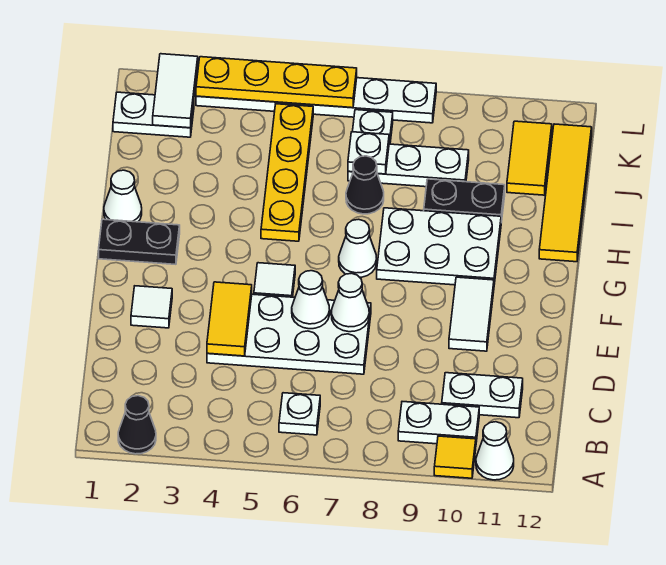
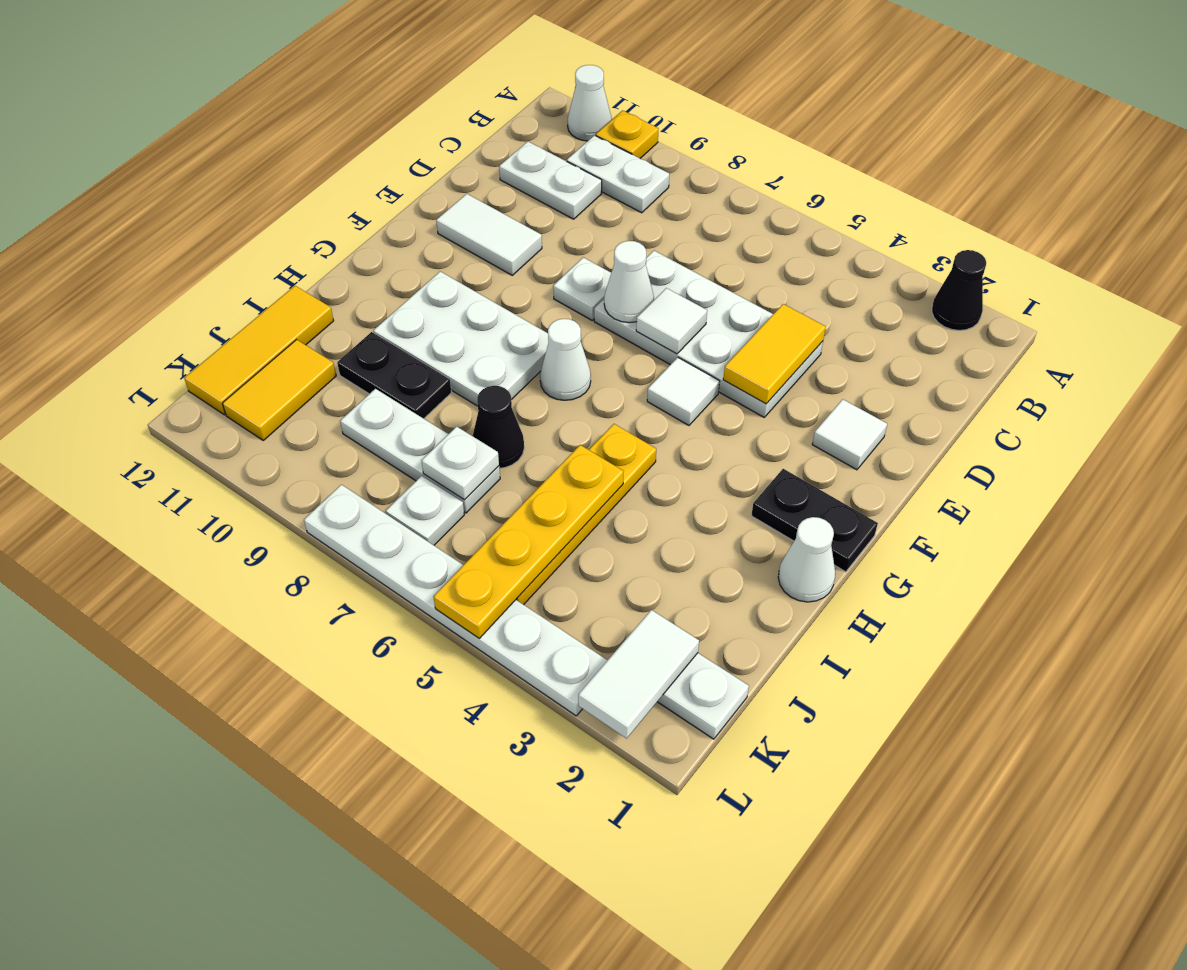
yellow 1x1 tile [434,436,476,478] -> yellow 1x1 plate [596,110,658,158]
white 1x1 plate [279,393,320,435] -> white 1x1 plate moved to [553,258,611,320]
white 1x1 cone [292,271,330,329] -> white 1x1 tile [636,288,707,354]
white 1x2 tile [449,277,494,351] -> white 1x2 tile turned to [436,194,542,275]
yellow 1x4 tile [539,124,592,262] -> yellow 1x3 tile [184,286,334,415]
yellow 1x4 plate [196,57,357,108] -> yellow 1x4 plate turned to [433,445,623,638]

